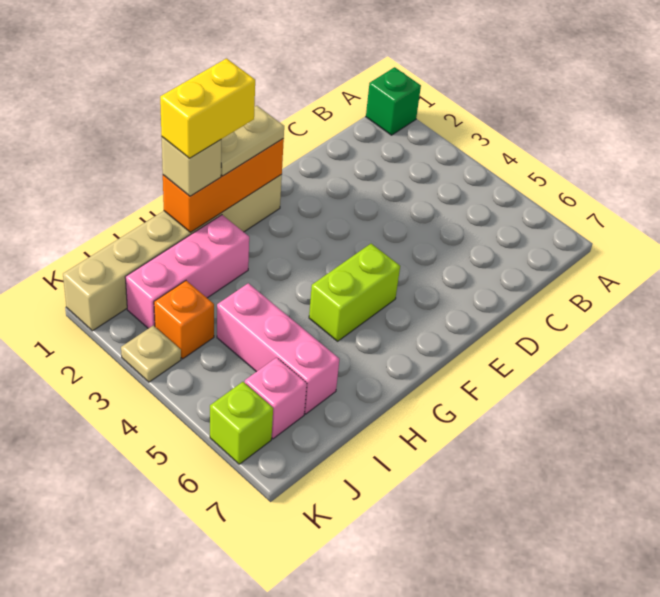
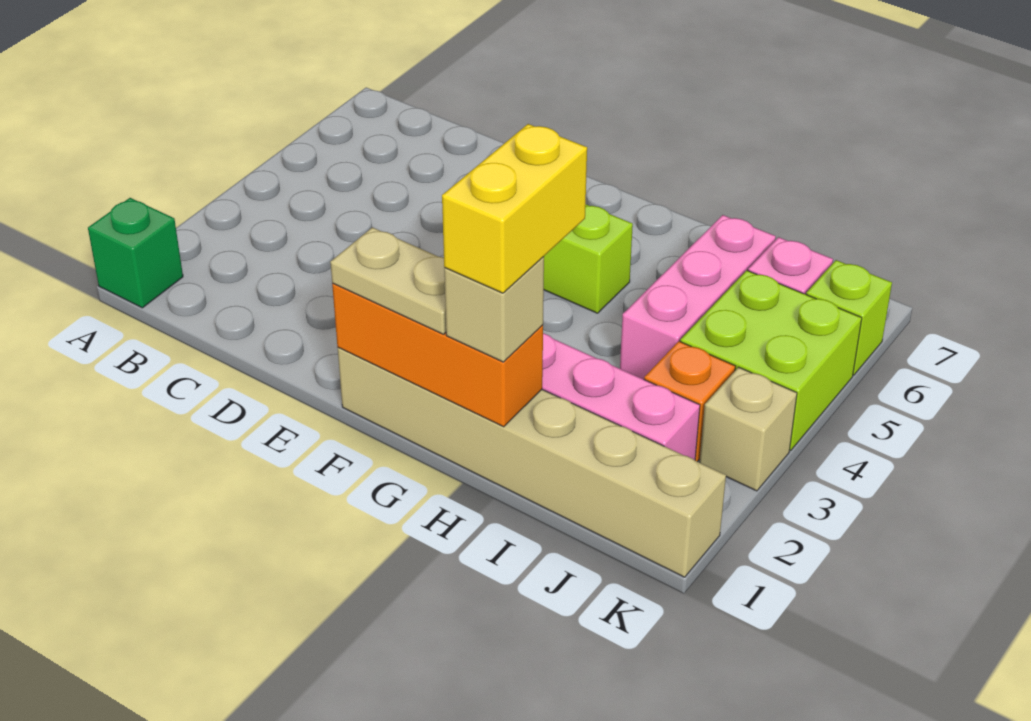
yellow 1x2 brick [160,59,255,158] -> yellow 1x2 brick turned to [442,124,587,293]
none -> lime 2x2 brick [680,270,862,451]
tan 1x1 plate [121,325,181,382] -> tan 1x1 brick [700,367,797,491]

